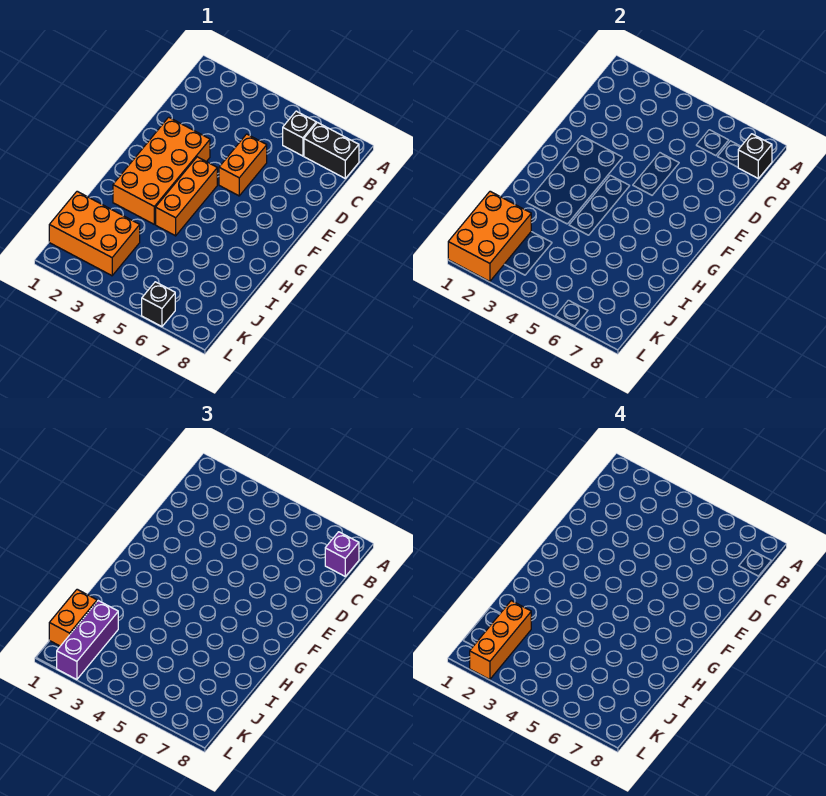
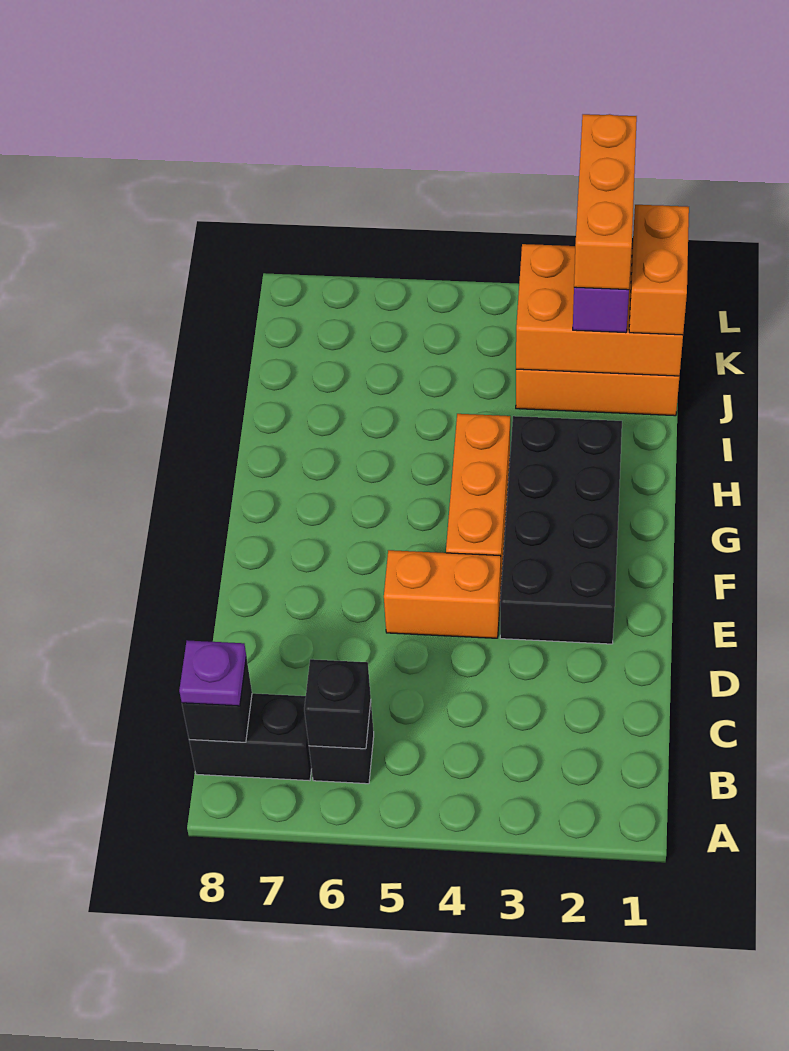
purple 1x1 brick [325,532,359,576] -> purple 1x1 plate [179,640,246,706]
orange 1x2 brick [219,134,267,196] -> orange 1x2 brick turned to [384,550,501,638]
orange 2x4 brick [113,117,210,224] -> black 2x4 brick [500,416,622,644]
orange 2x3 brick [448,191,531,282] -> orange 2x3 brick turned to [516,244,683,376]
black 1x1 brick [142,282,175,327] -> black 1x1 brick moved to [304,659,371,749]

